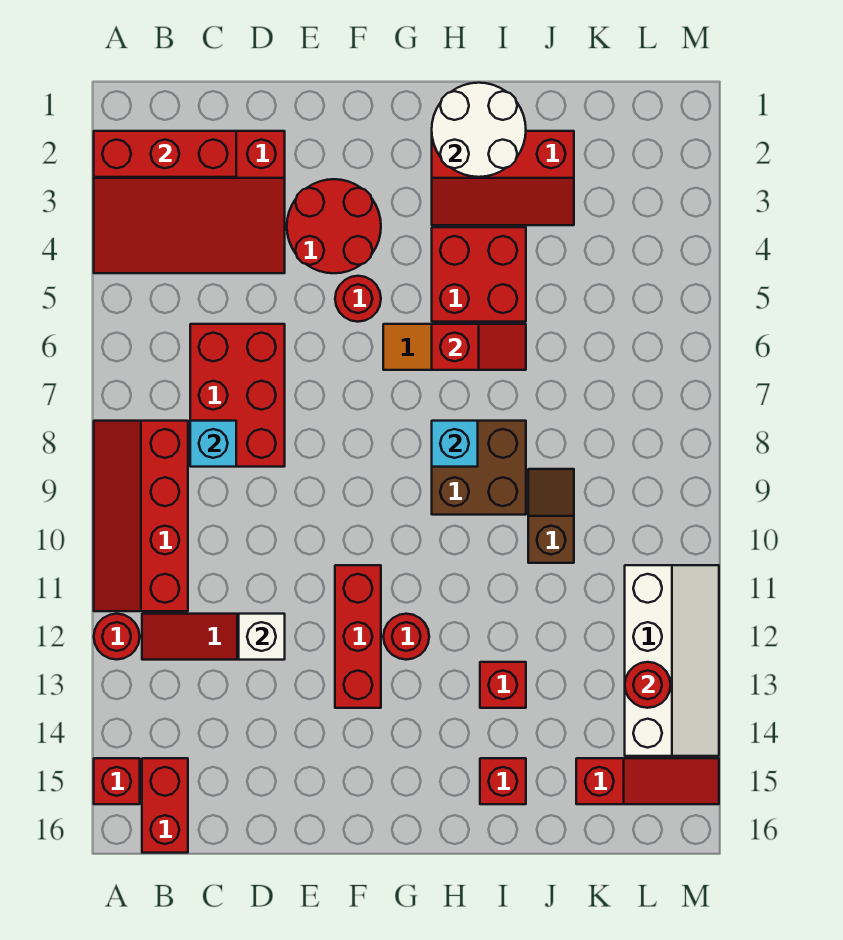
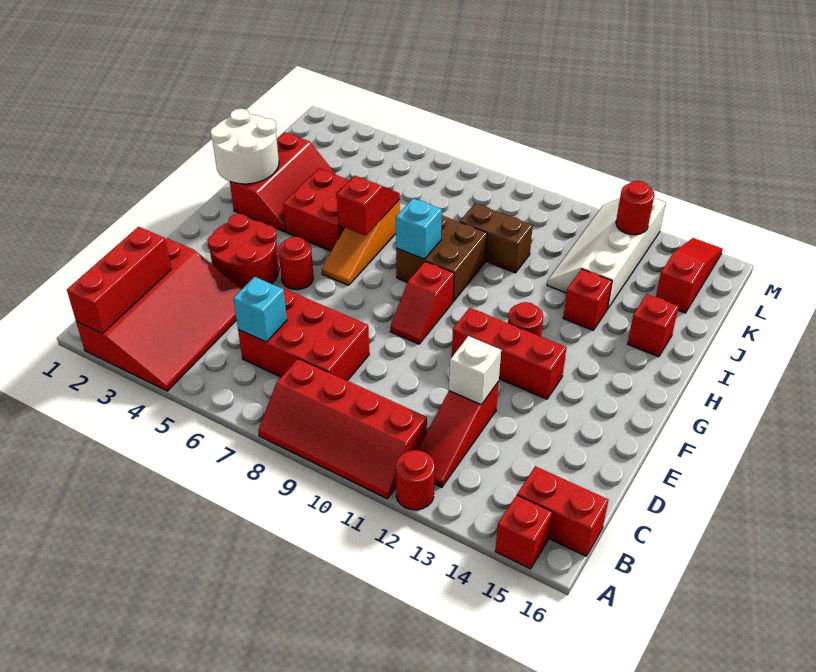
cyan 1x1 brick [190,421,236,467] -> cyan 1x1 brick moved to [233,277,287,342]
none -> red 1x2 slope [390,261,454,344]
brown 1x2 slope [528,469,574,563] -> brown 1x2 brick [460,204,533,273]
white 2x4 slope [625,565,719,756] -> white 2x4 slope turned to [547,198,666,309]

